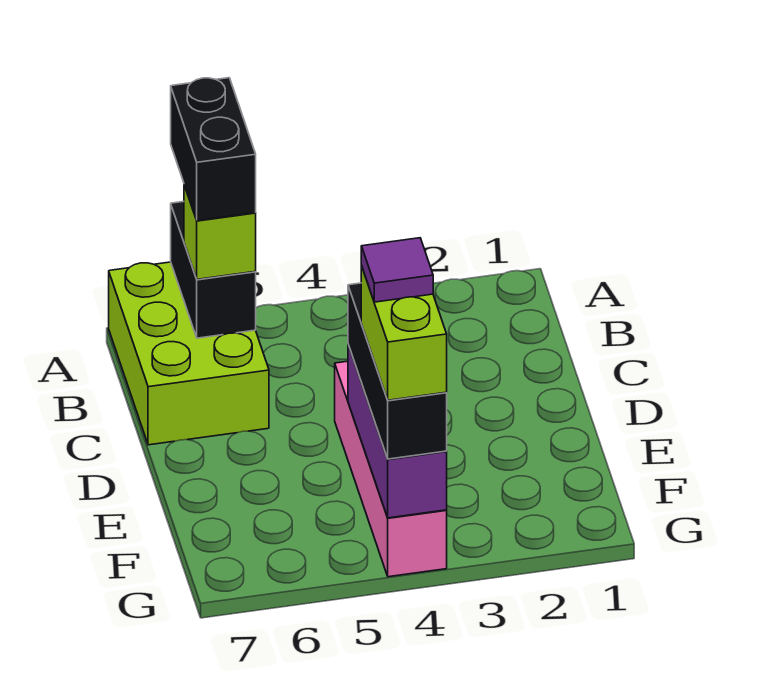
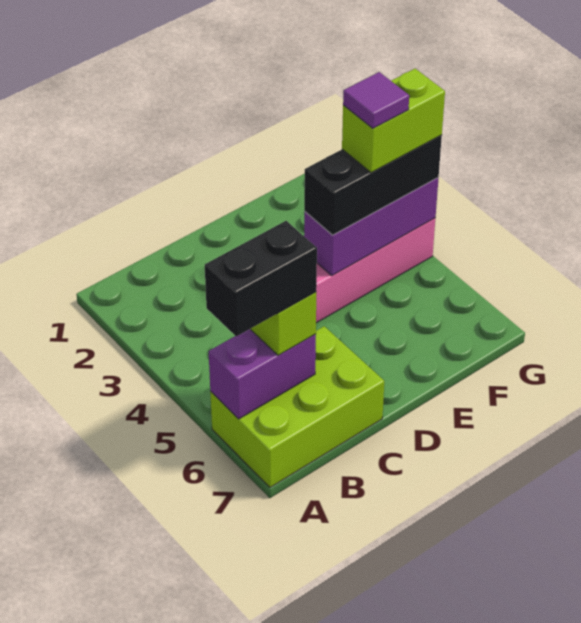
black 1x2 brick [171,202,256,338] -> purple 1x2 brick [209,329,316,419]

